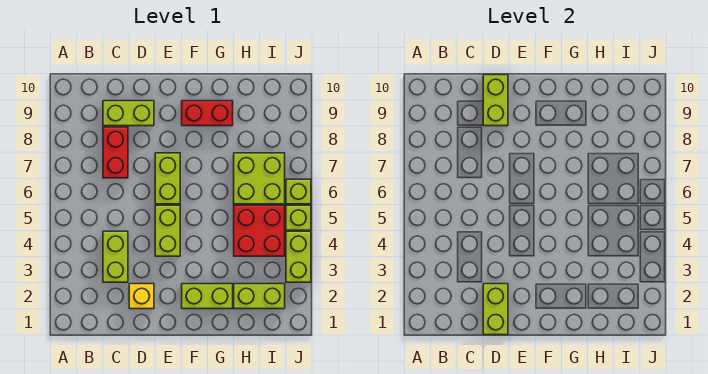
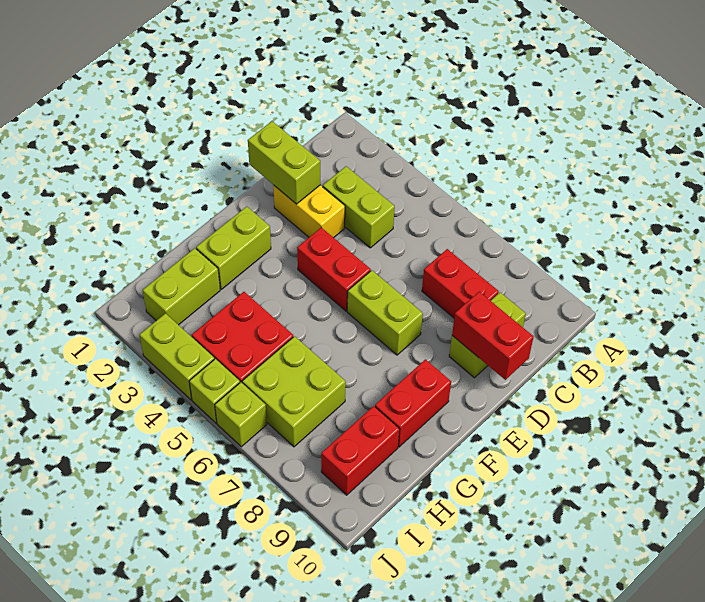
yellow 1x1 brick [129,284,154,309] -> yellow 1x2 brick [273,185,345,238]
lime 1x2 brick [483,75,508,126] -> red 1x2 brick [452,292,534,380]
lime 1x2 brick [155,205,180,256] -> red 1x2 brick [297,228,371,311]
none -> red 1x2 brick [321,406,399,495]

